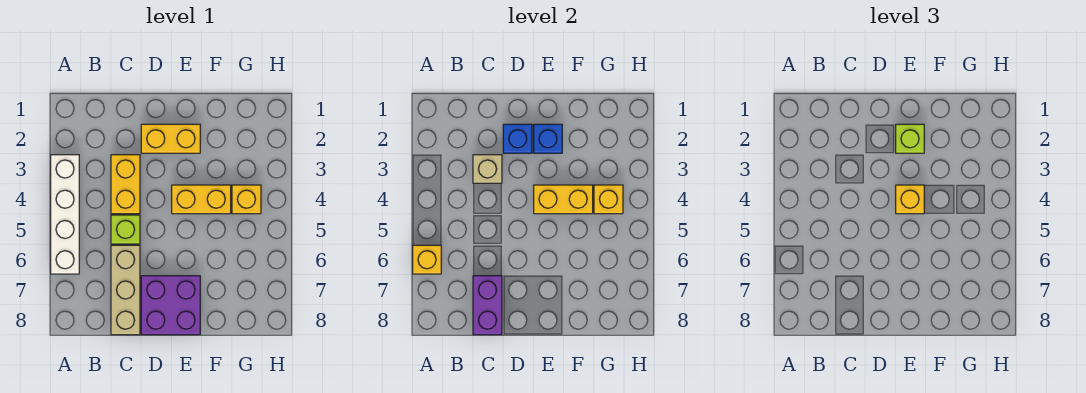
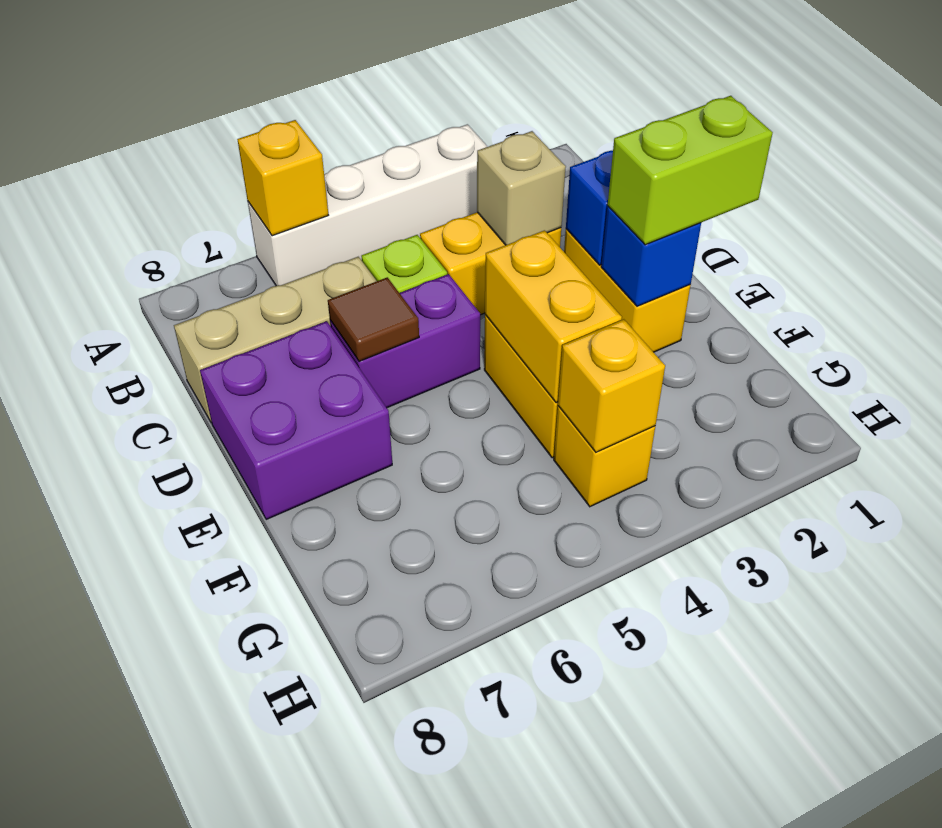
purple 1x2 brick [473,276,502,335] -> purple 1x2 brick moved to [330,274,480,408]
none -> brown 1x1 tile [328,277,419,362]
lime 1x1 brick [896,124,924,153] -> lime 1x2 brick [608,96,773,245]
yellow 1x1 brick [896,185,924,214] -> none

